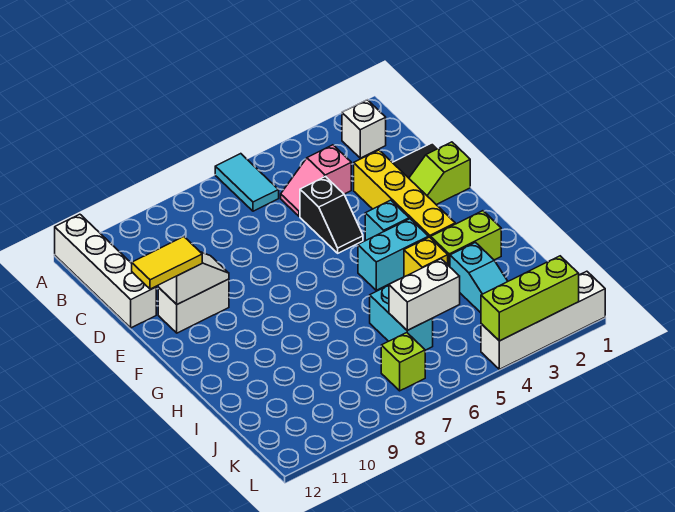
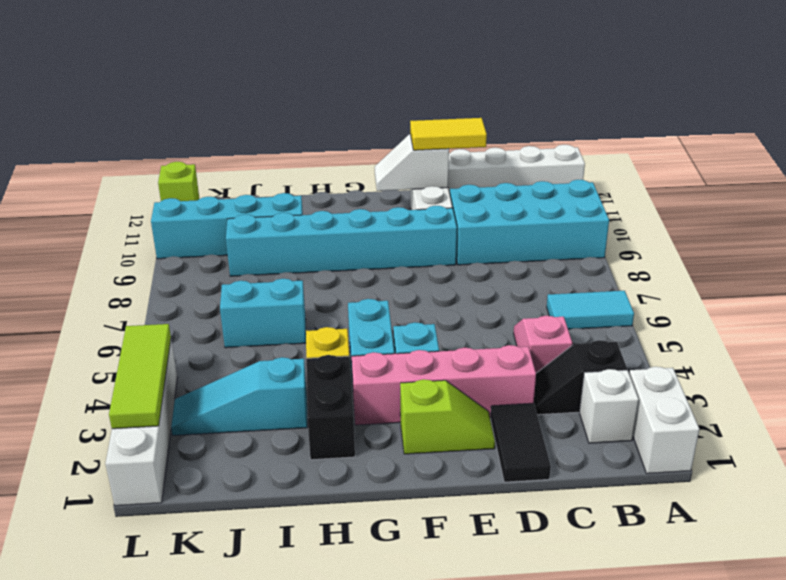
none -> cyan 2x4 brick [450,180,609,265]
yellow 1x4 brick [354,150,455,238] -> pink 1x4 brick [352,345,536,425]
black 1x2 slope [300,177,363,253] -> black 1x2 slope moved to [534,340,627,415]
lime 1x2 slope [409,142,470,205] -> lime 1x2 slope turned to [400,379,495,454]
none -> cyan 1x6 brick [226,206,457,276]
white 1x2 slope [158,252,229,304] -> white 1x2 slope turned to [375,134,449,191]
yellow 1x2 tile [132,237,202,289] -> yellow 1x2 tile turned to [410,118,487,150]
lime 1x2 brick [431,211,501,267] -> black 1x2 brick [306,355,355,460]
none -> cyan 1x4 brick [151,193,303,259]
white 1x2 brick [389,259,460,330] -> white 1x2 brick moved to [629,367,699,474]
lime 1x1 brick [381,333,425,391] -> lime 1x1 brick moved to [158,162,199,201]
lime 1x3 brick [481,256,579,341] -> lime 1x3 tile [109,324,171,429]

